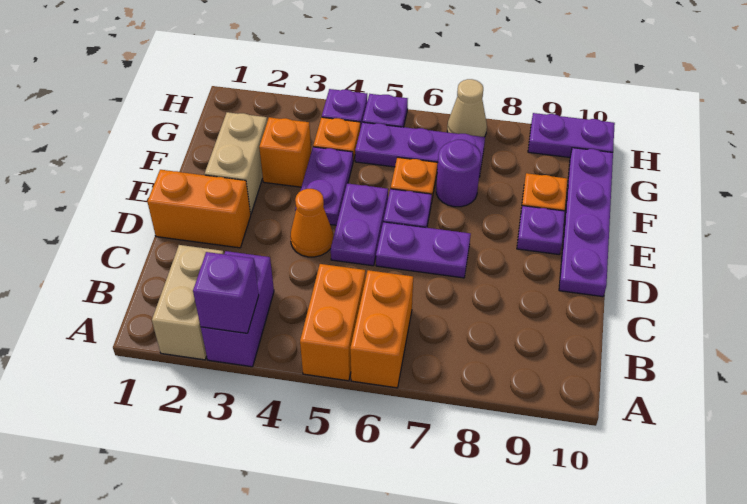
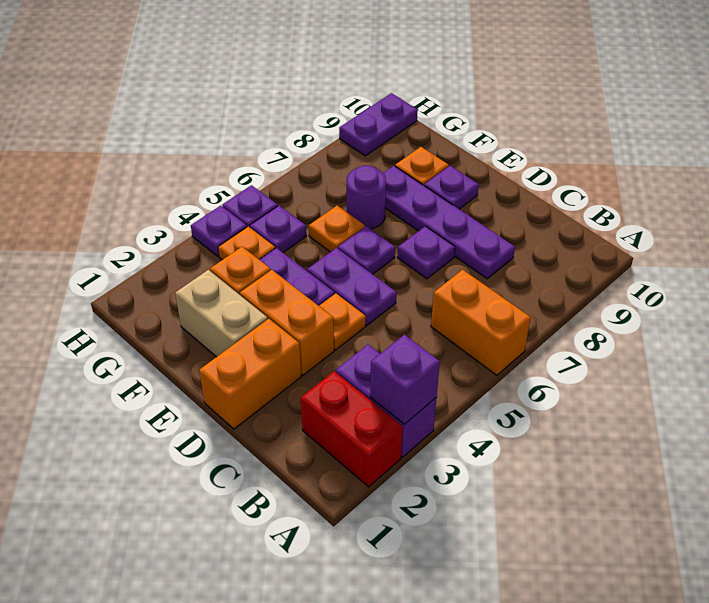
tan 1x2 brick [152,245,224,360] -> red 1x2 brick [301,371,403,487]
orange 1x2 brick [300,264,365,381] -> orange 1x2 brick moved to [240,270,334,375]
orange 1x1 cone [290,189,333,257] -> orange 1x1 plate [319,293,366,350]
purple 1x2 plate [376,222,471,278] -> purple 1x1 plate [398,226,455,279]
purple 1x4 plate [559,148,613,297] -> purple 1x4 plate moved to [383,166,515,279]
purple 1x3 plate [355,122,485,177] -> purple 1x1 plate [250,206,306,253]
tan 1x1 cone [447,79,487,137] -> none

